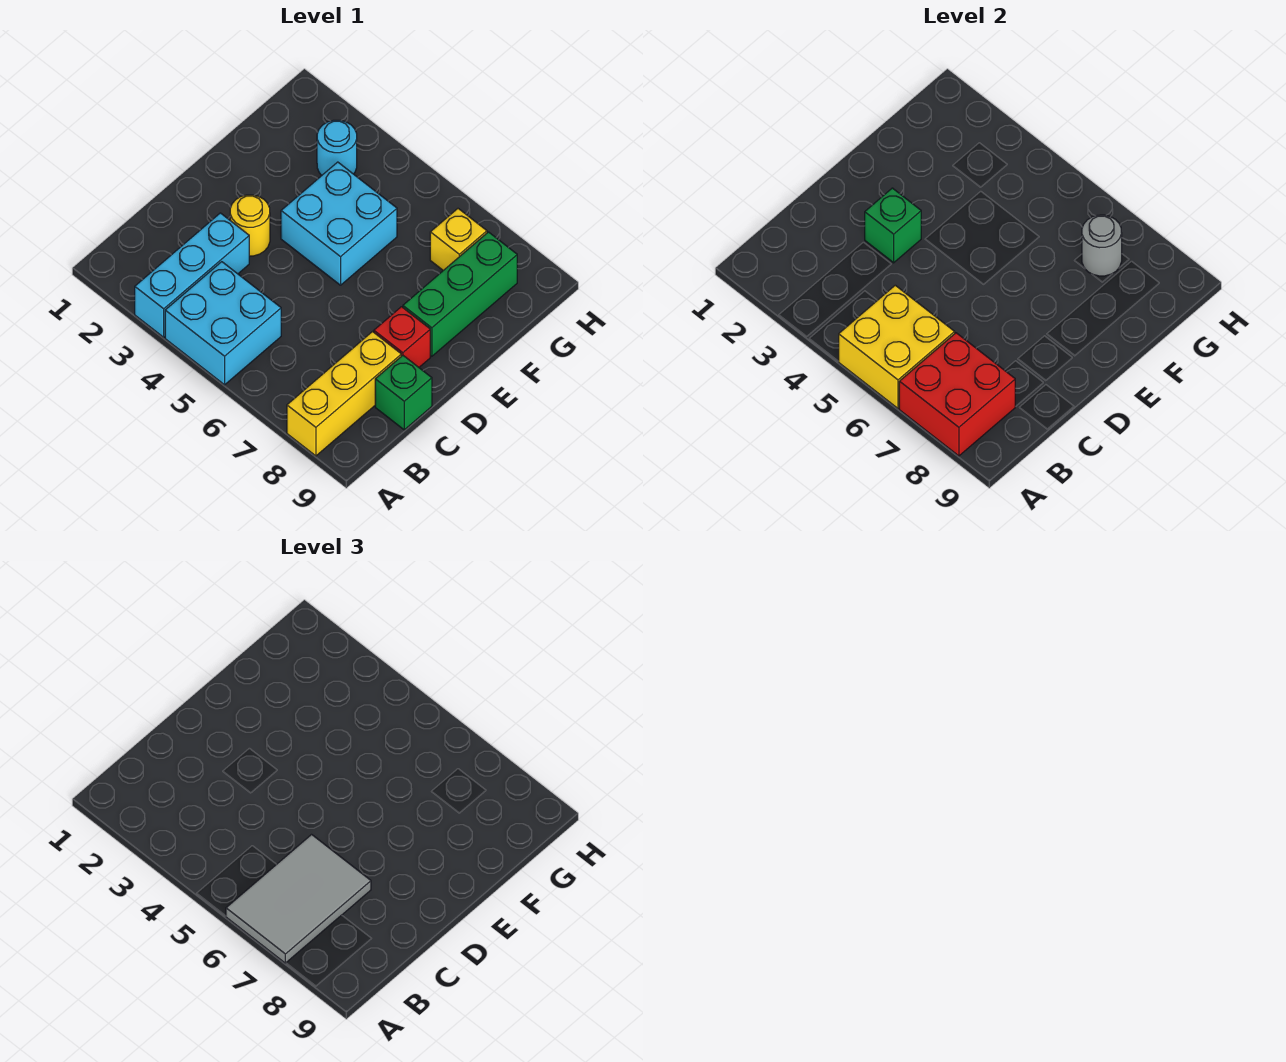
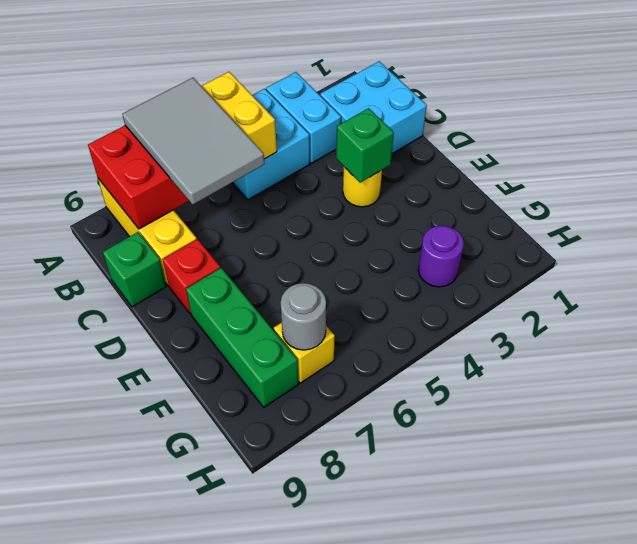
cyan 1x3 brick [135,213,249,337] -> cyan 1x2 brick [266,72,341,163]
cyan 2x2 brick [281,162,397,285] -> cyan 2x2 brick moved to [320,61,427,154]
cyan 1x1 round brick [317,120,357,175] -> purple 1x1 round brick [418,225,464,287]

